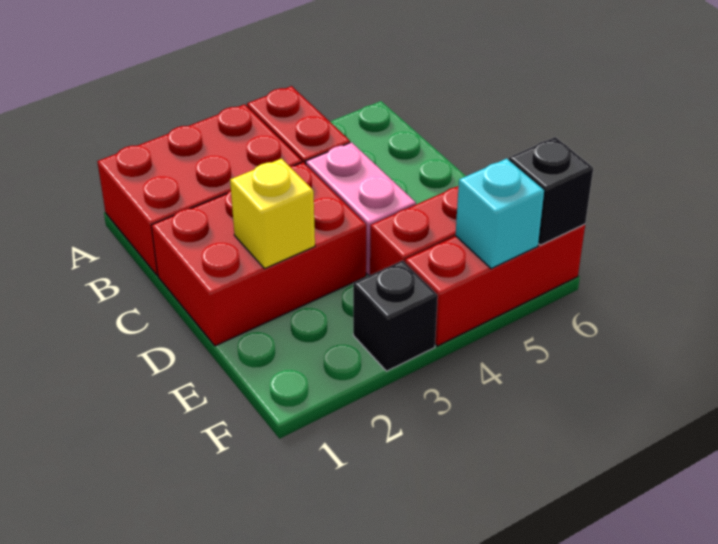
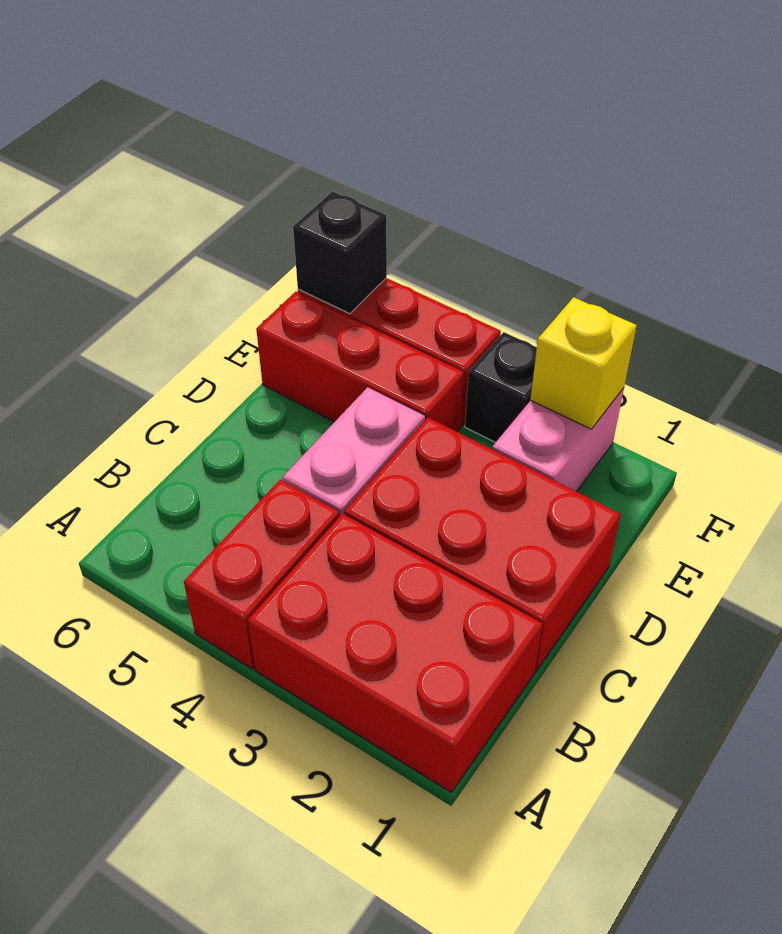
yellow 1x1 brick [230,159,315,268] -> yellow 1x1 brick moved to [530,297,637,429]
none -> pink 1x2 brick [492,388,624,491]
cyan 1x1 brick [456,158,544,269] -> none

